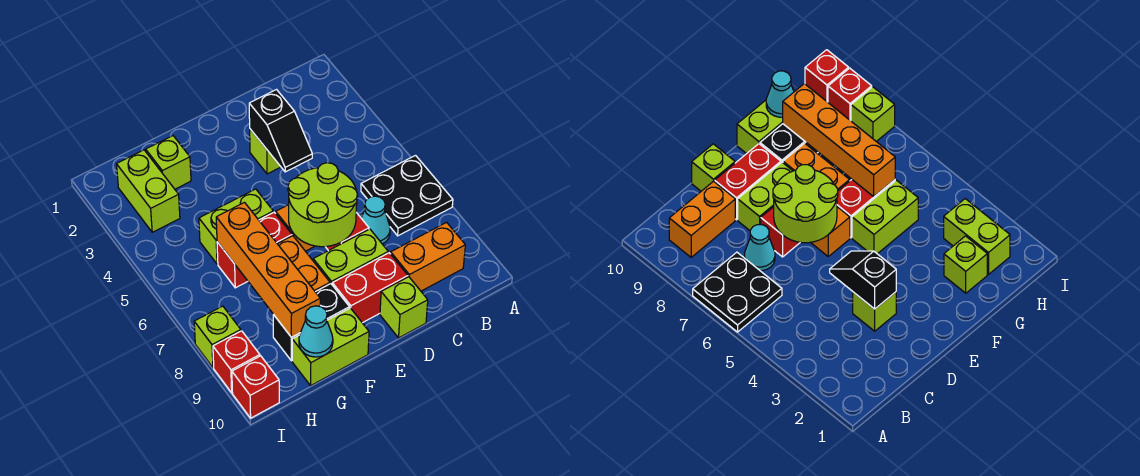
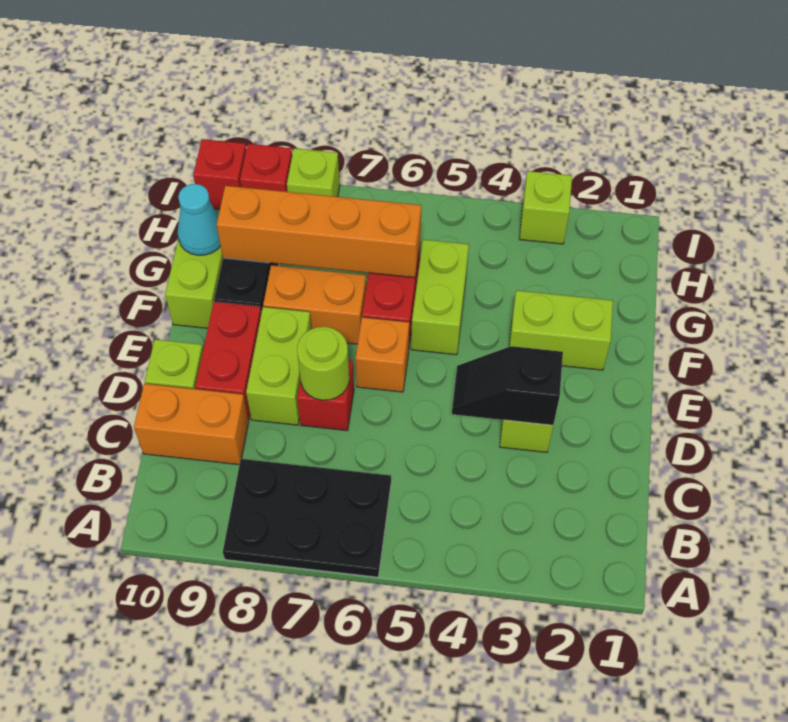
black 2x2 plate [361,156,453,236] -> black 2x3 plate [223,459,391,577]
orange 1x2 brick [391,222,465,291] -> orange 1x2 brick turned to [134,384,249,465]
cyan 1x1 cone [361,196,390,244] -> none
lime 2x2 round brick [288,163,358,247] -> lime 1x1 round brick [297,327,349,400]
lime 1x1 brick [146,136,191,189] -> lime 1x1 brick moved to [520,171,572,244]
lime 1x2 brick [116,150,180,232] -> lime 1x2 brick moved to [509,290,613,370]

